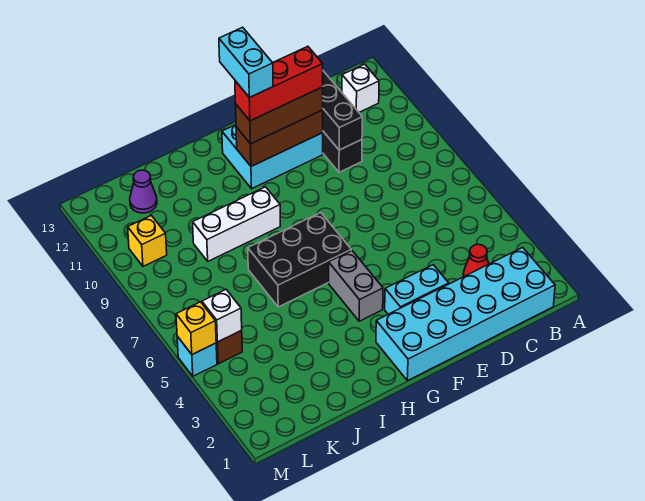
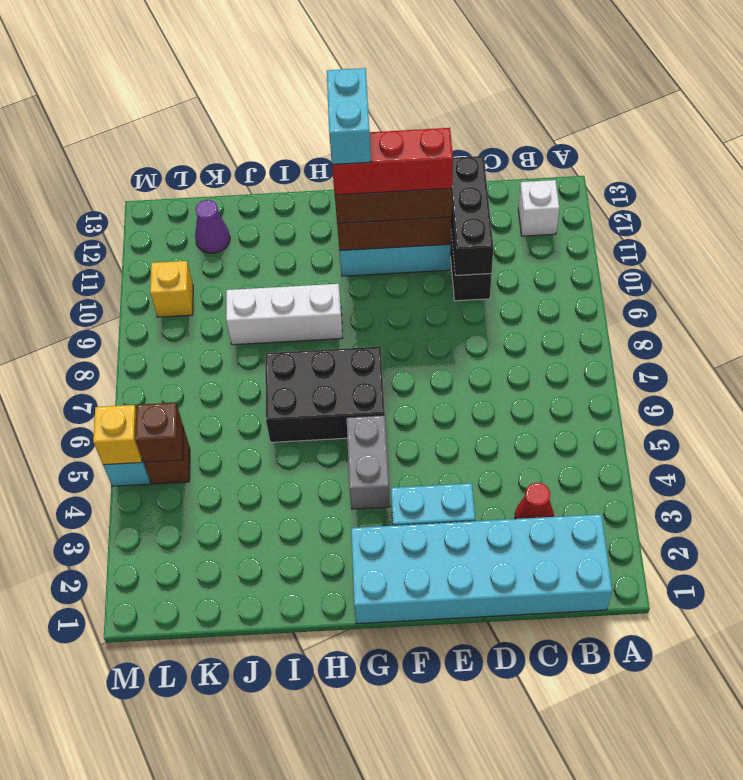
white 1x1 brick [202,290,242,342] -> brown 1x1 brick [135,403,183,462]

